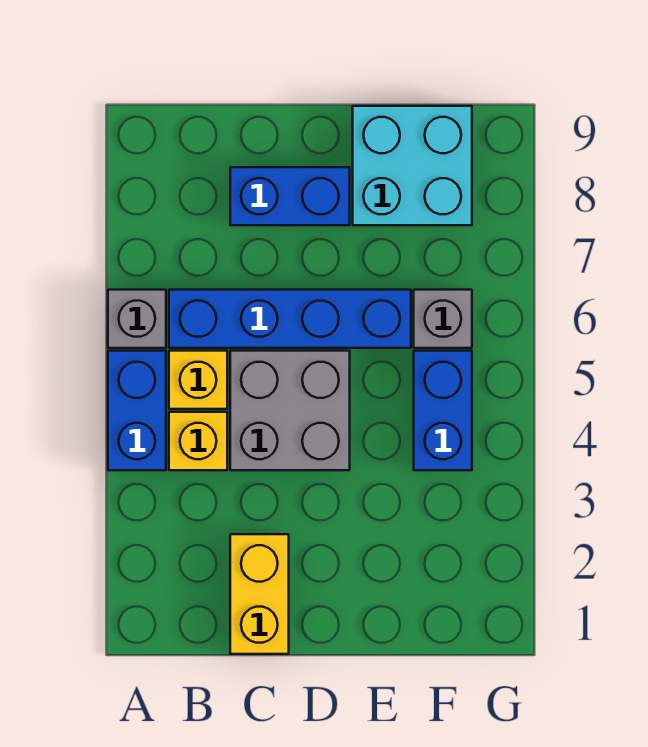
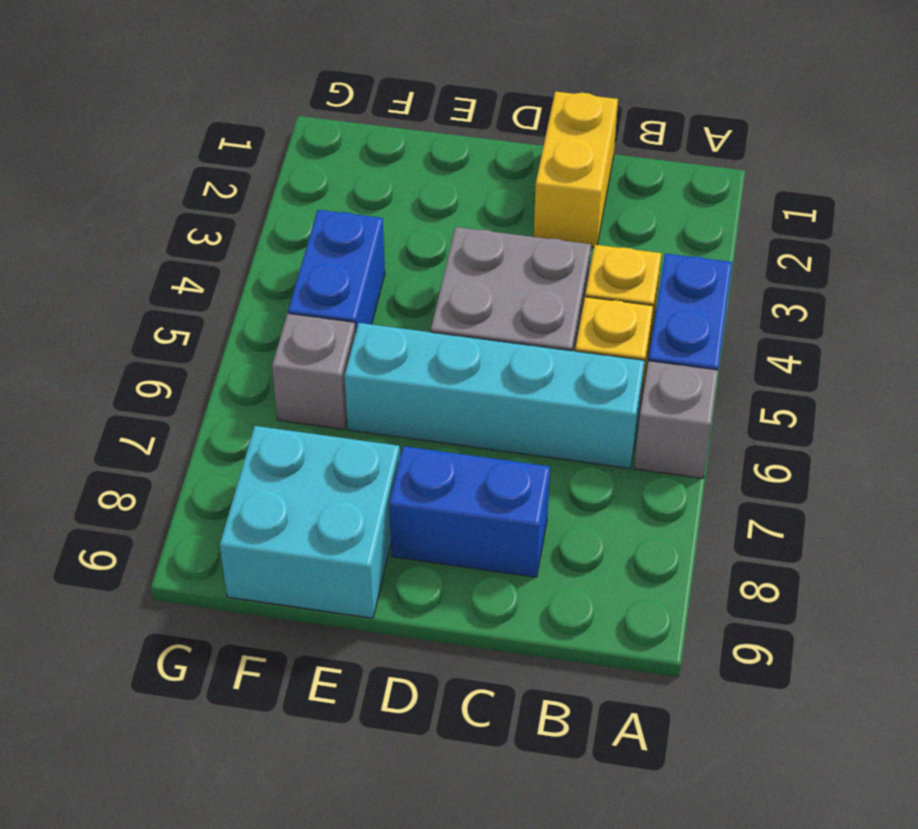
blue 1x4 brick [169,290,411,348] -> cyan 1x4 brick [345,323,645,468]

